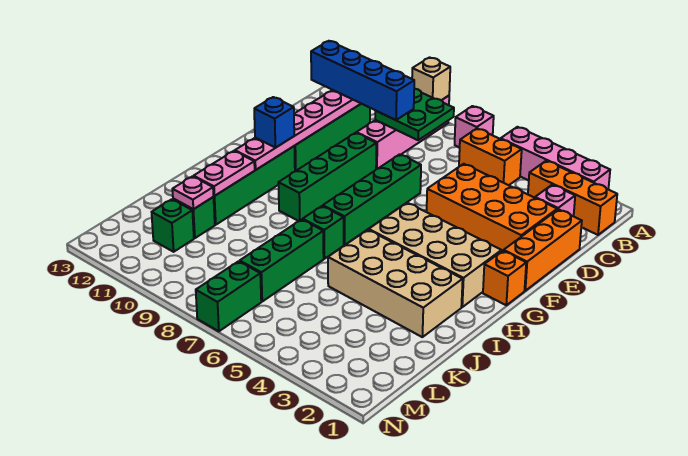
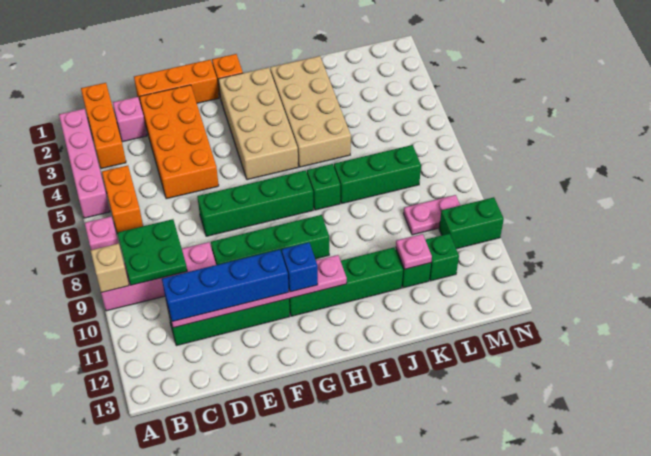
blue 1x4 brick [311,41,414,120] -> blue 1x4 brick turned to [162,250,289,322]
pink 1x2 plate [194,151,255,196] -> pink 1x2 plate moved to [404,195,460,235]
green 1x2 brick [196,261,261,331] -> green 1x2 brick moved to [439,197,504,249]

